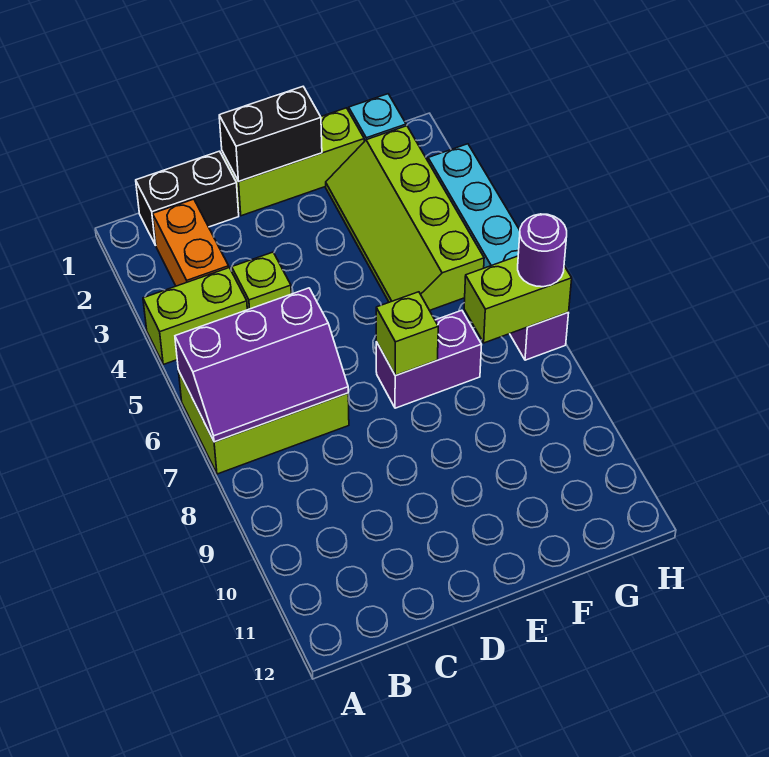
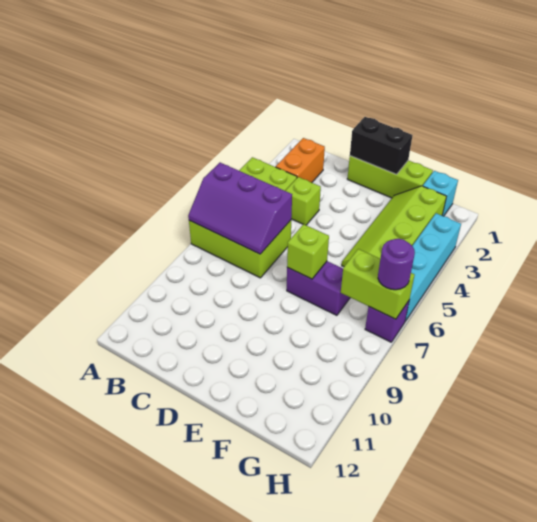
black 1x2 brick [136,151,239,245] -> none

